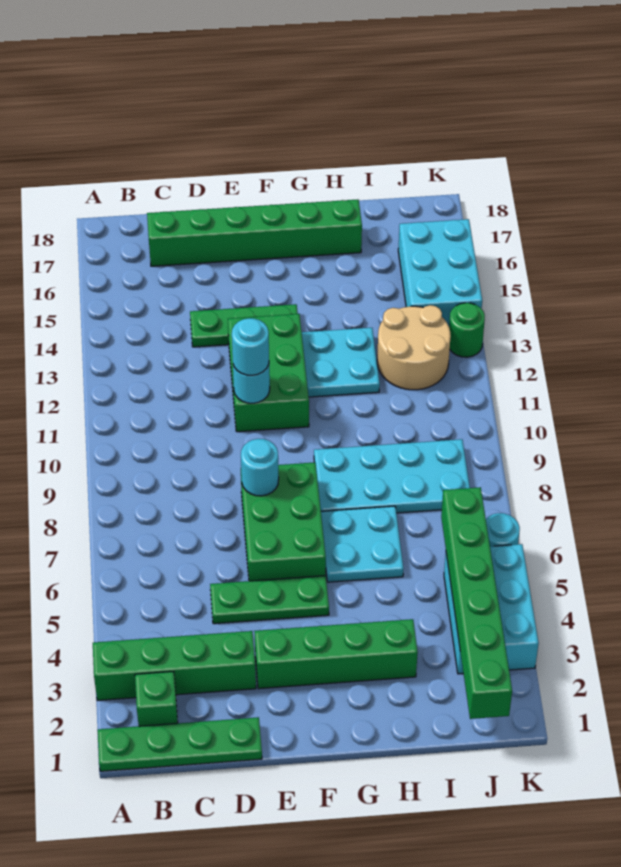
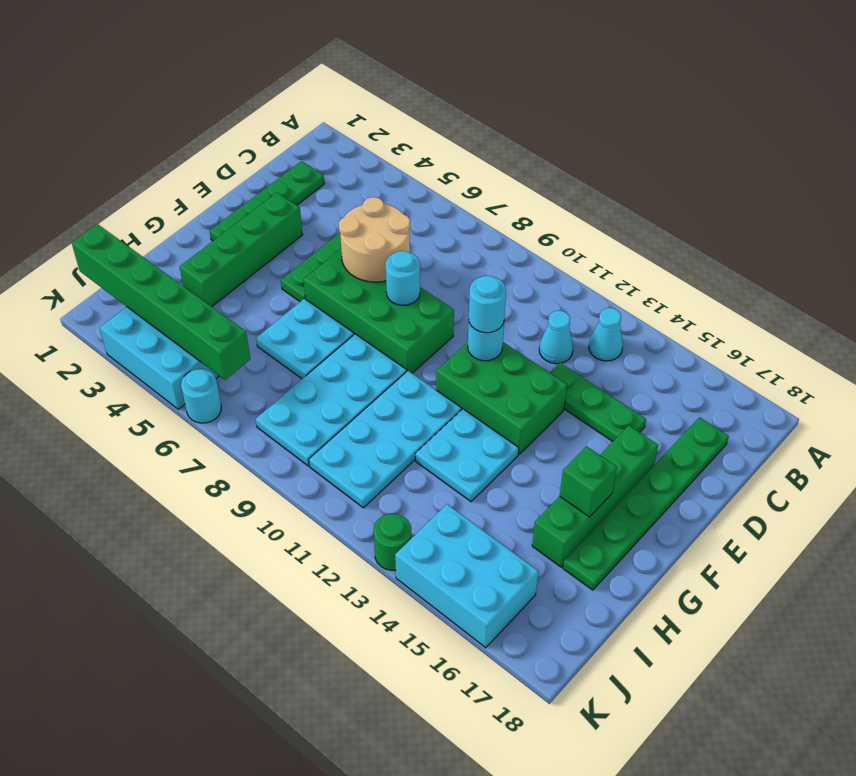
green 1x4 plate [98,717,262,771] -> green 1x4 plate moved to [210,161,324,241]
green 1x4 brick [93,631,256,701] -> green 1x4 brick moved to [532,426,658,567]
green 1x1 brick [135,671,178,726] -> green 1x1 brick moved to [560,446,617,517]
none -> cyan 1x1 cone [589,308,623,361]
none -> cyan 1x1 cone [539,310,573,364]
green 1x6 brick [147,200,362,266] -> green 1x6 plate [563,417,729,590]
green 1x3 plate [190,304,298,347] -> green 1x3 plate turned to [550,363,646,441]
green 2x3 brick [241,462,326,581] -> green 2x4 brick [304,249,454,373]
none -> cyan 2x4 plate [309,371,462,508]
tan 2x2 round brick [377,305,451,390] -> tan 2x2 round brick moved to [339,197,410,282]

